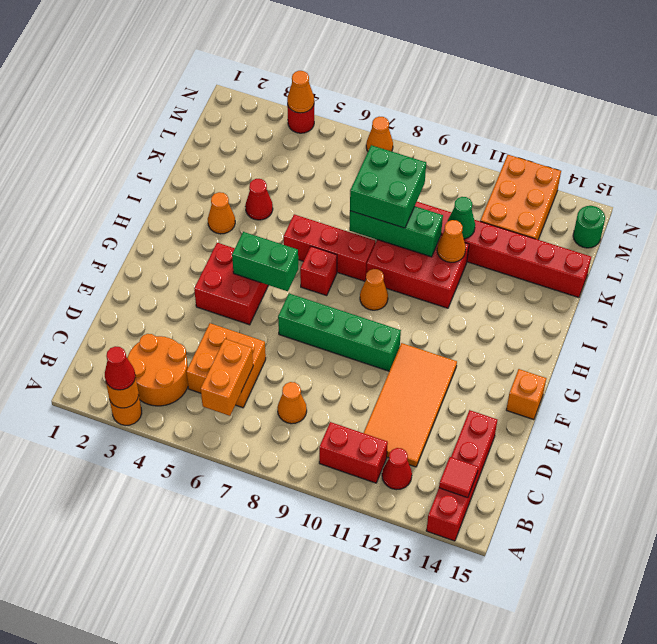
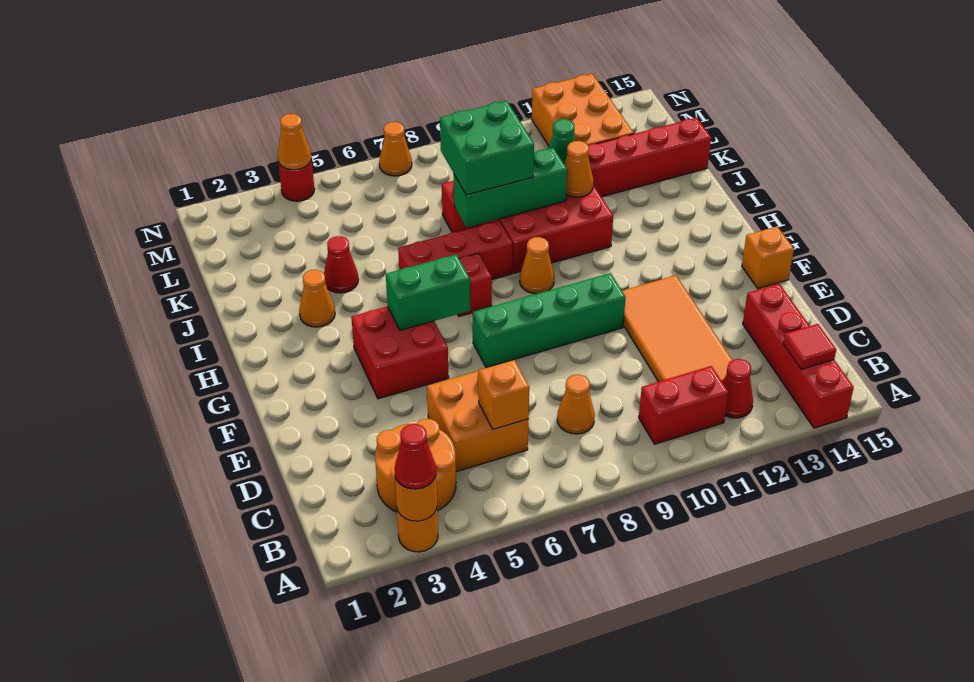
orange 1x2 brick [201,339,253,416] -> orange 1x1 brick [478,360,529,429]
green 1x1 round brick [573,206,605,248] -> none

